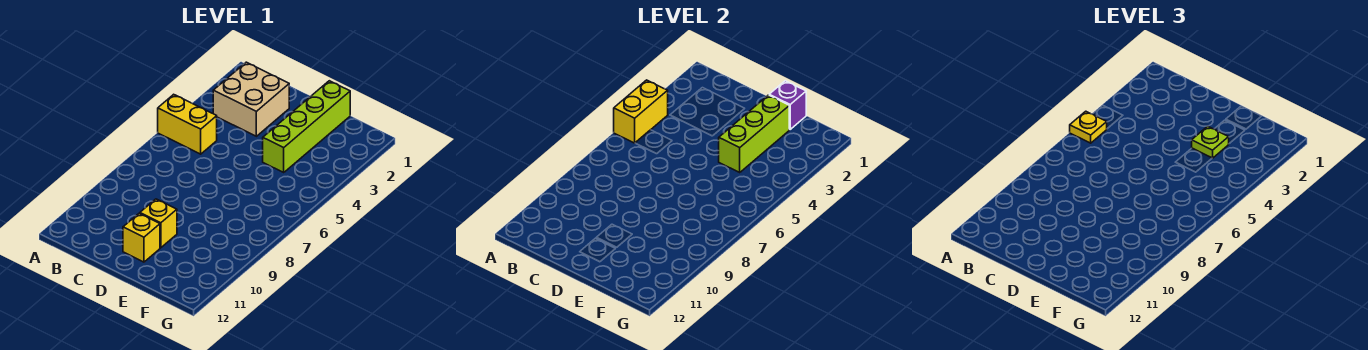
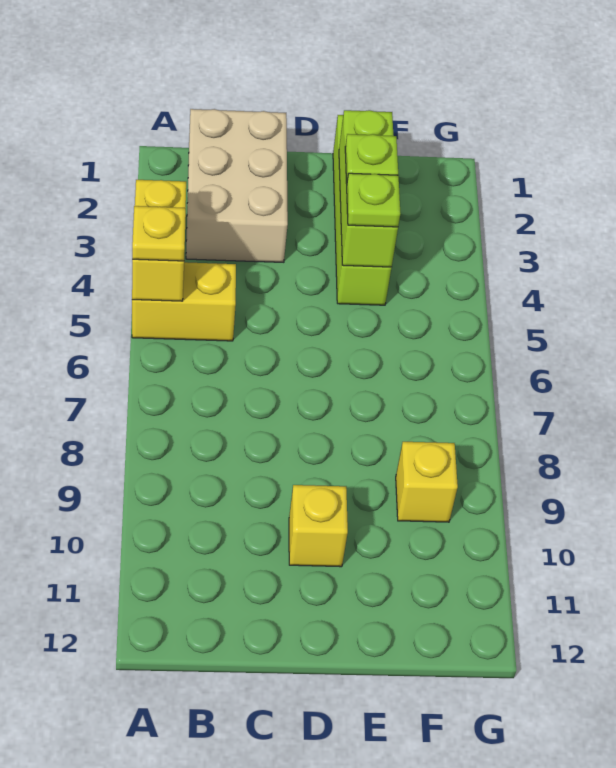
tan 2x2 brick [213,62,289,136] -> tan 2x3 brick [186,109,288,262]
yellow 1x1 brick [123,213,160,262] -> yellow 1x1 brick moved to [396,442,458,522]
purple 1x1 brick [769,81,806,129] -> none
none -> lime 1x1 plate [347,173,401,227]

